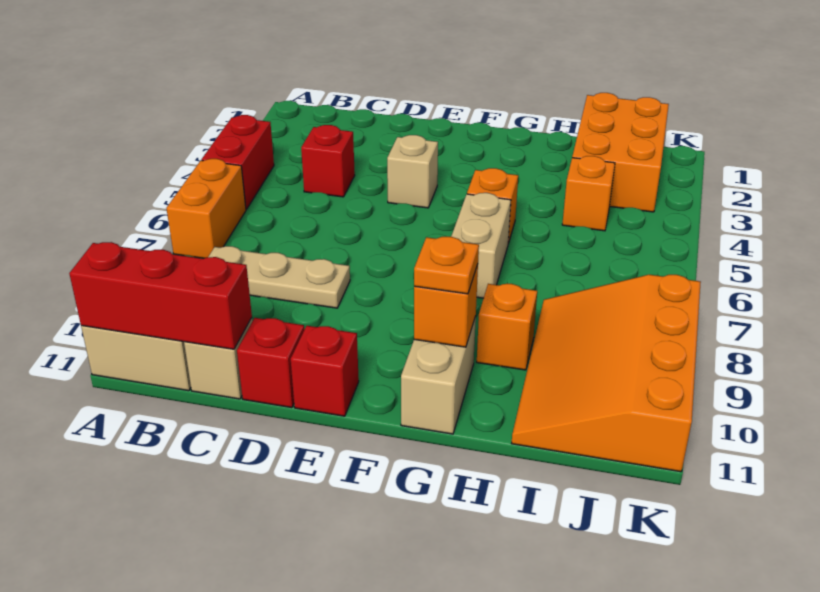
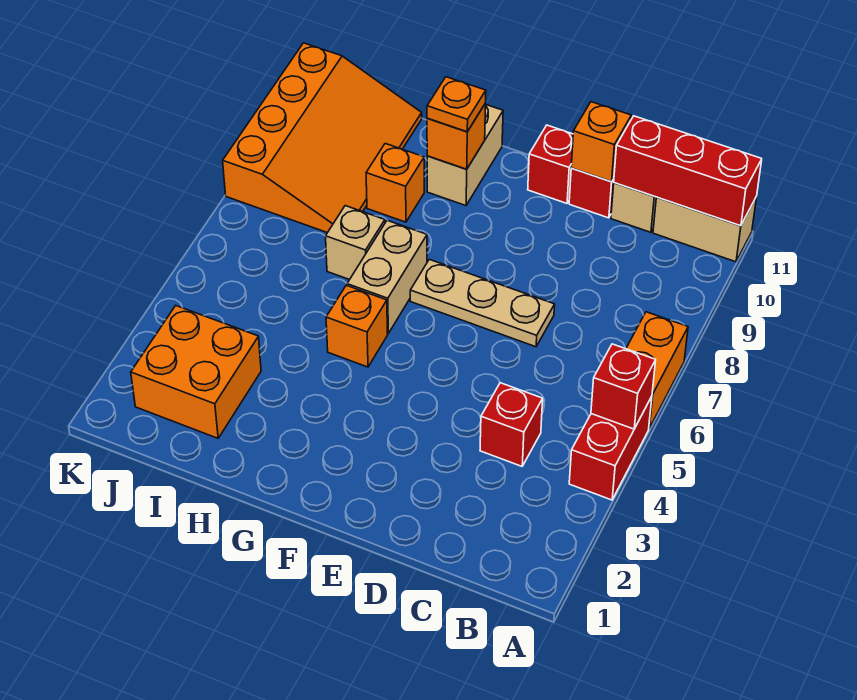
none -> red 1x1 brick [591,344,656,429]
tan 1x3 plate [209,246,350,308] -> tan 1x3 plate moved to [410,259,555,347]
tan 1x1 brick [387,135,438,208] -> tan 1x1 brick moved to [326,206,385,280]
orange 2x3 brick [572,93,669,212] -> orange 2x2 brick [131,306,261,438]
orange 1x1 brick [562,156,615,231] -> orange 1x1 brick moved to [571,102,631,182]

